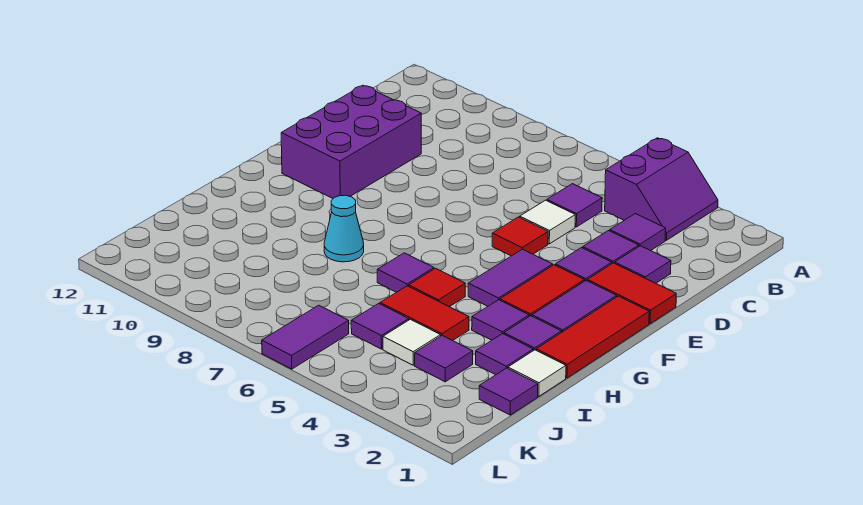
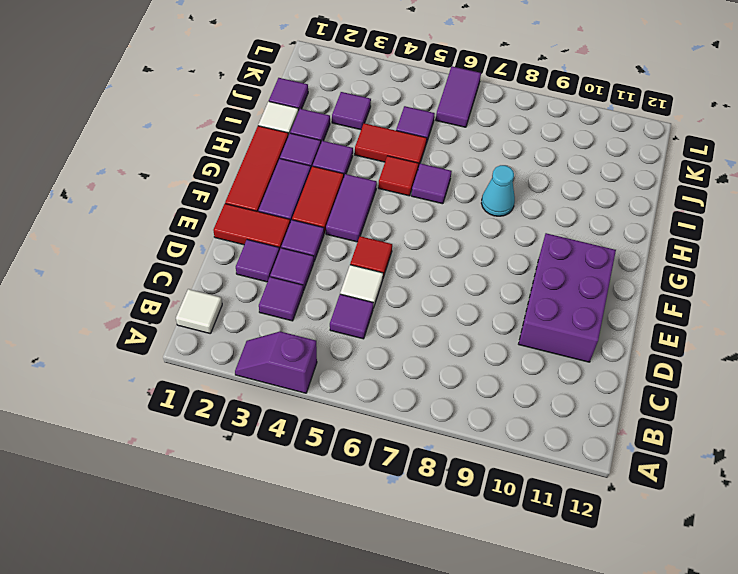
purple 2x2 slope [605,138,718,240] -> purple 1x2 slope [235,332,317,393]
white 1x1 tile [383,319,441,365] -> white 1x1 tile moved to [176,289,222,334]

